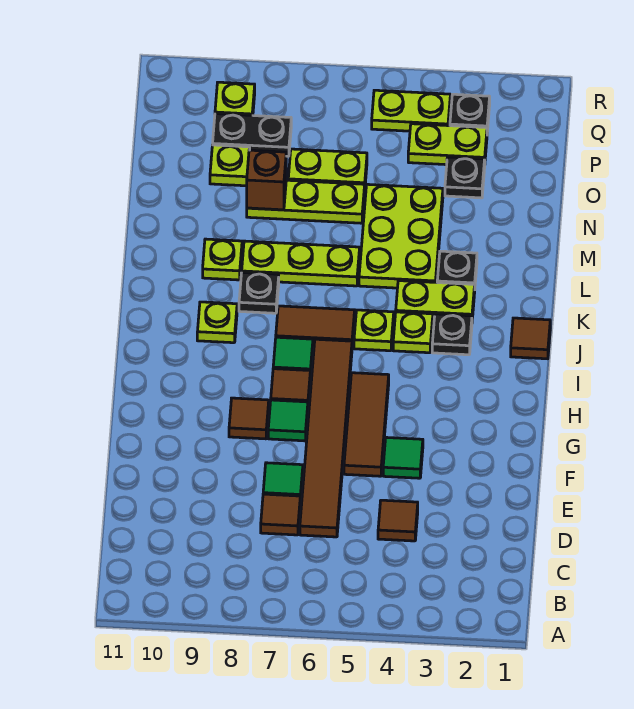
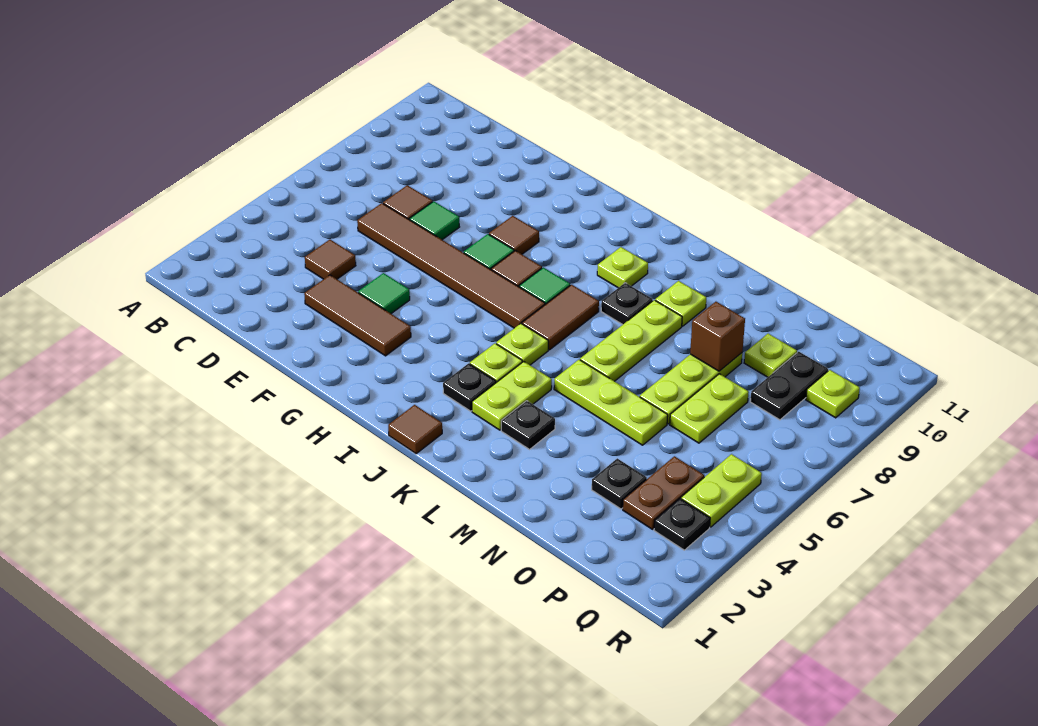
brown 1x3 tile [344,373,389,476] -> brown 1x3 tile moved to [304,275,411,356]
lime 2x3 plate [359,184,443,288] -> lime 1x3 plate [554,360,668,445]
lime 1x2 plate [408,124,487,165] -> brown 1x2 plate [623,456,704,529]

